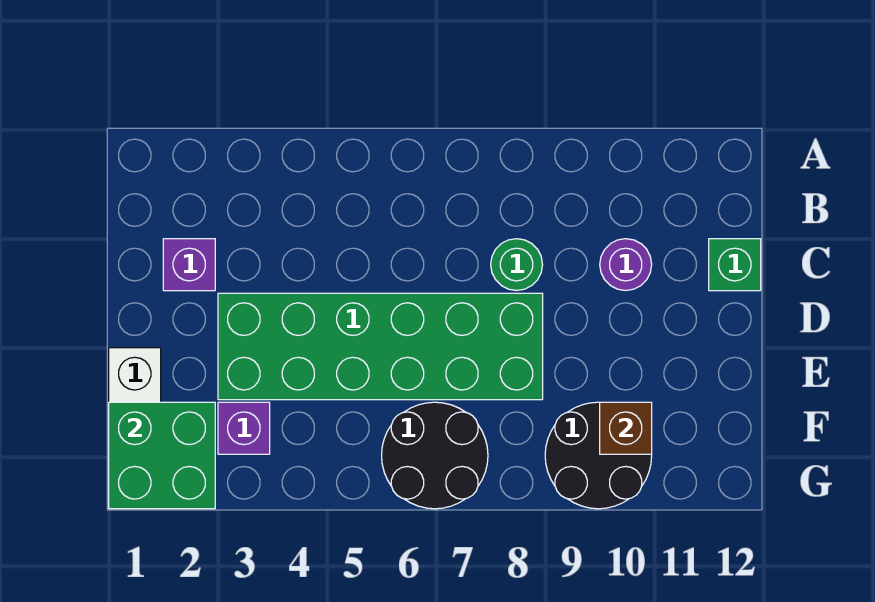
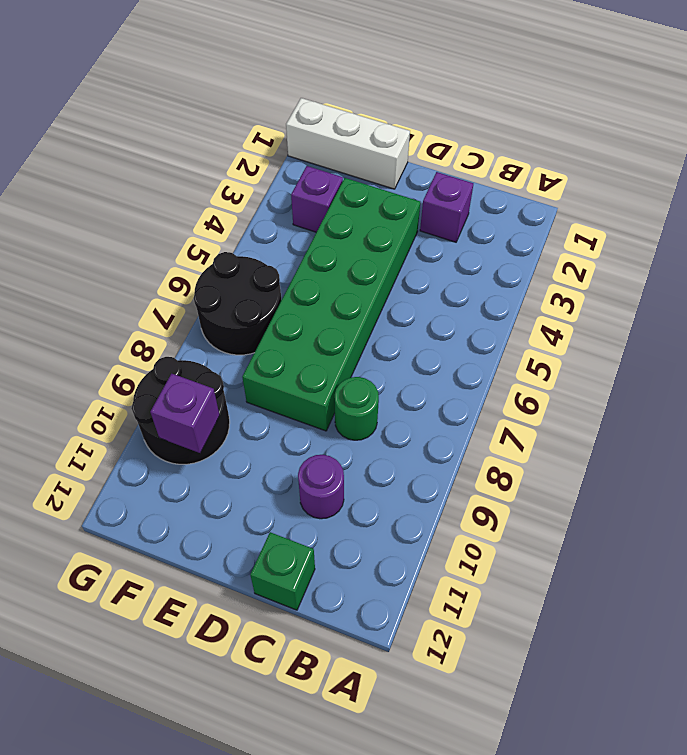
green 2x2 brick [109,402,215,509] -> none
brown 1x1 brick [600,402,652,454] -> purple 1x1 brick [150,374,220,453]

